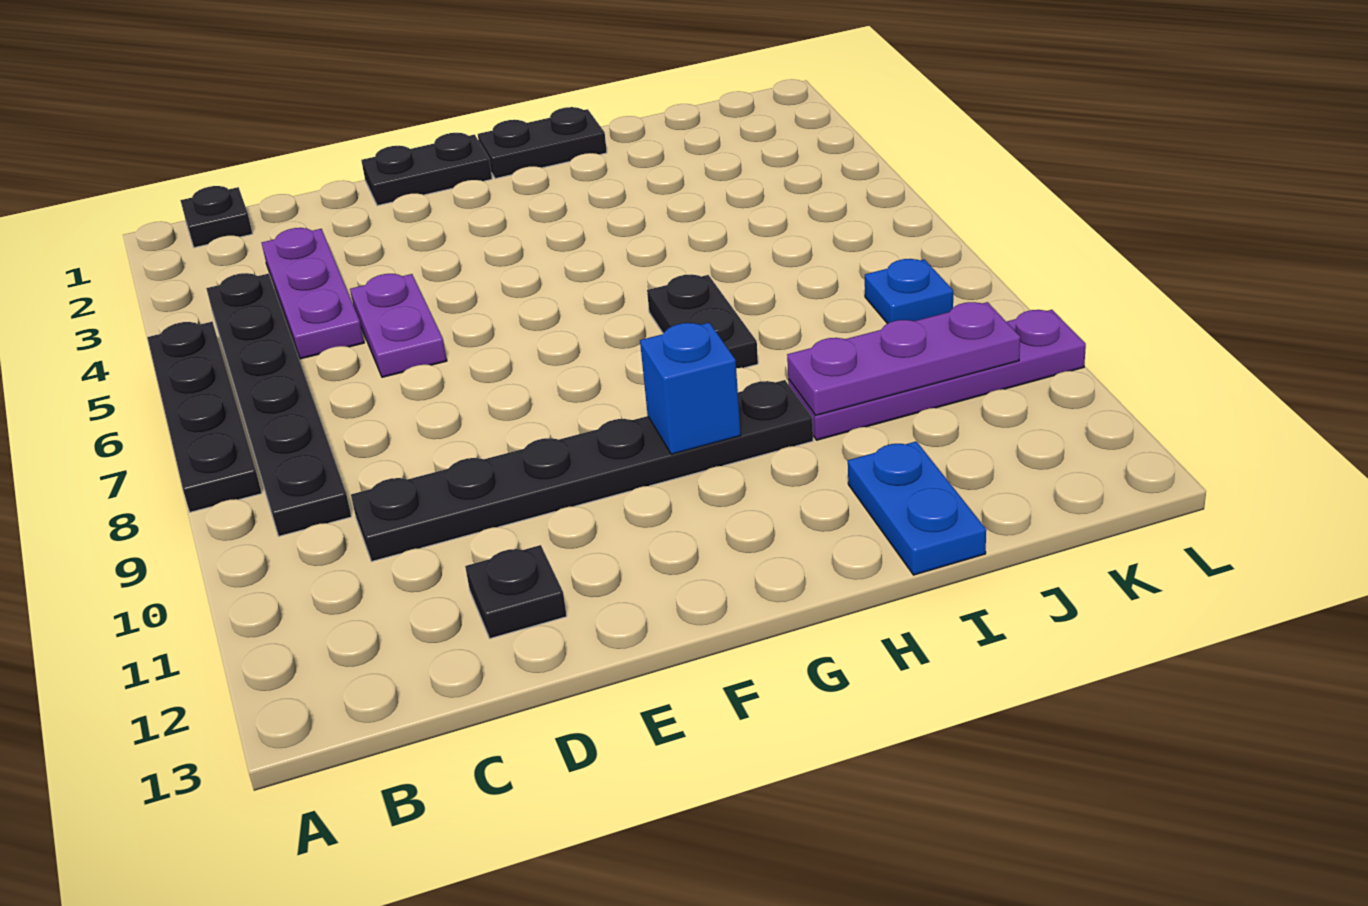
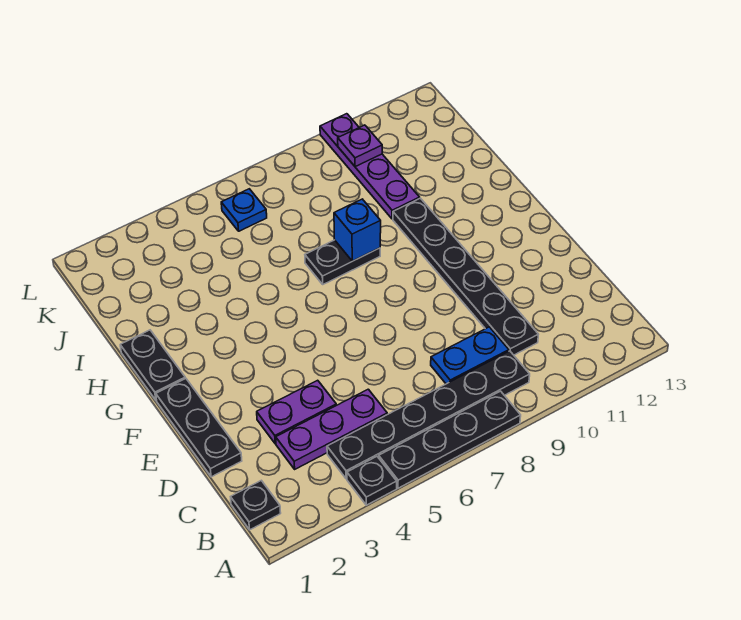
purple 1x2 plate [350,274,447,377] -> purple 1x2 plate moved to [257,380,336,444]
black 1x1 plate [465,545,567,639] -> black 1x1 plate moved to [347,457,397,505]
black 1x2 plate [361,133,492,206] -> black 1x3 plate [156,378,242,477]
blue 1x1 brick [640,323,741,454] -> blue 1x1 brick moved to [334,199,381,261]
purple 1x3 plate [787,302,1020,415] -> purple 1x1 plate [338,125,382,167]
blue 1x2 plate [848,441,986,575] -> blue 1x2 plate moved to [431,327,509,384]
blue 1x1 plate [865,259,953,324] -> blue 1x1 plate moved to [221,189,267,231]

